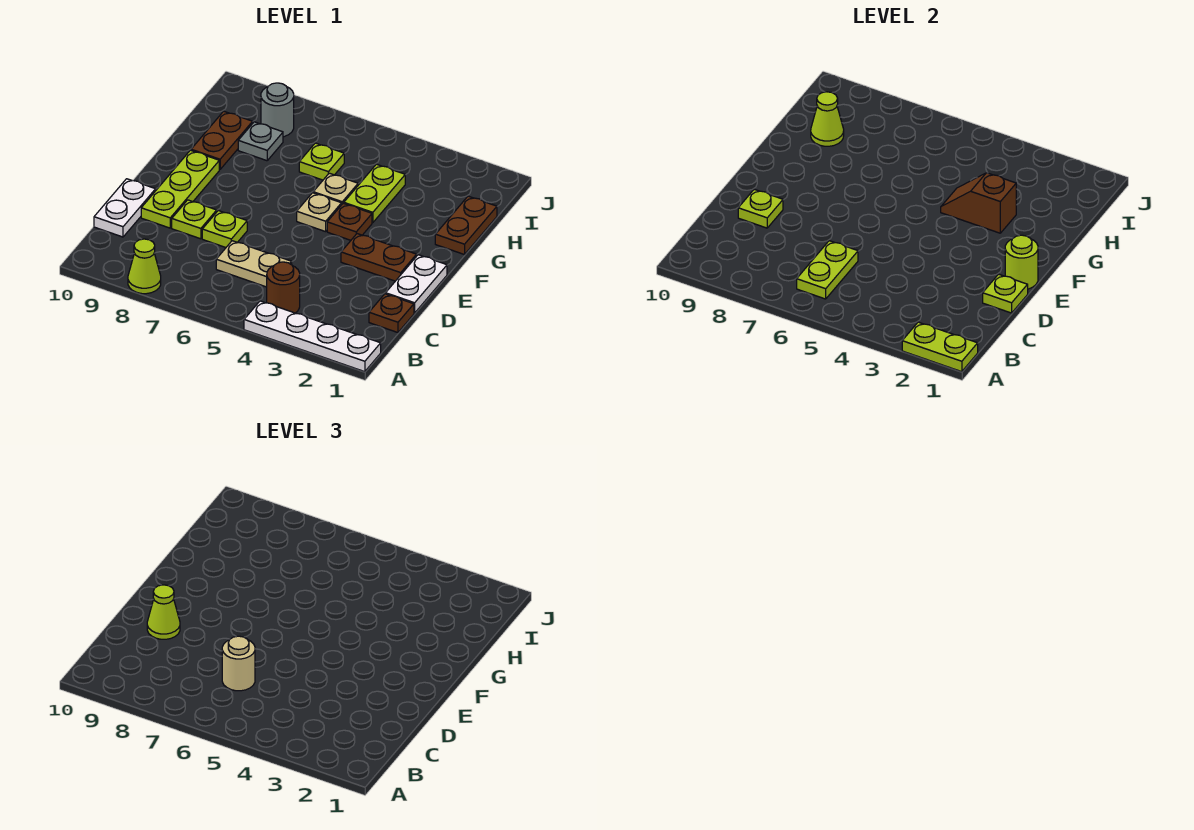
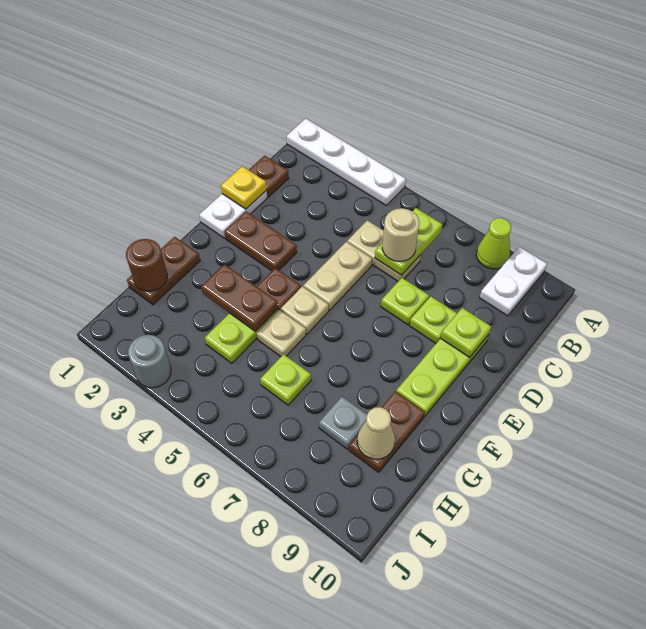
lime 1x2 plate [902,322,978,372] -> none
brown 1x1 round brick [267,262,300,313] -> brown 1x1 round brick moved to [126,239,167,291]
white 1x2 plate [94,179,156,237] -> white 1x2 plate moved to [480,247,547,316]
lime 1x1 plate [983,274,1028,313] -> yellow 1x1 plate [221,166,267,209]
none -> tan 1x2 plate [303,242,372,310]
lime 1x1 cone [147,585,180,639] -> none
lime 1x1 round brick [1005,235,1038,289] -> none
brown 1x2 slope [941,173,1016,233] -> brown 1x2 plate [201,264,278,331]
lime 1x1 cone [811,92,844,146] -> tan 1x1 cone [357,407,395,459]
grey 1x1 round brick [261,83,294,137] -> grey 1x1 round brick moved to [128,335,171,388]

